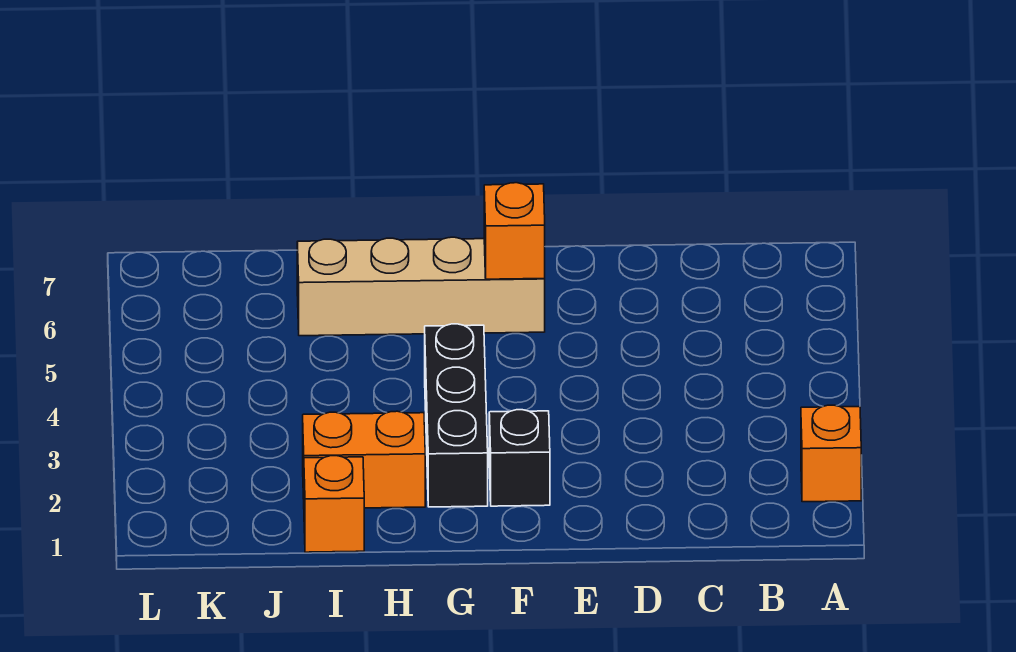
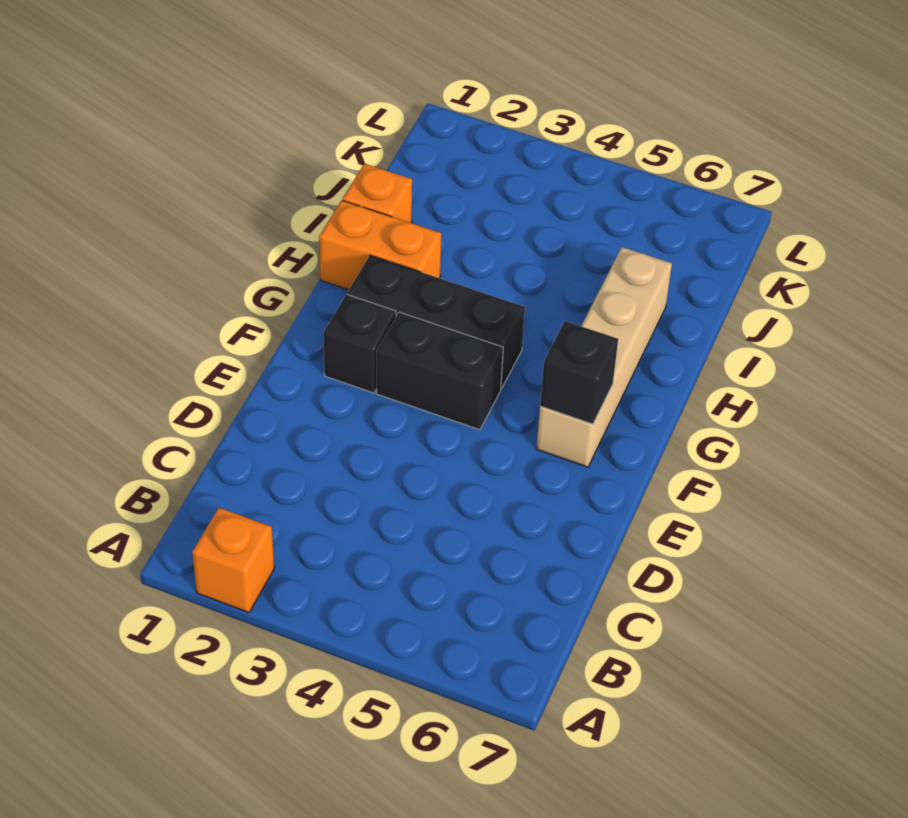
none -> black 1x2 brick [377,312,503,430]
orange 1x1 brick [484,183,545,279] -> black 1x1 brick [540,321,618,424]
orange 1x2 brick [303,411,425,508] -> orange 1x2 brick turned to [319,200,442,290]

